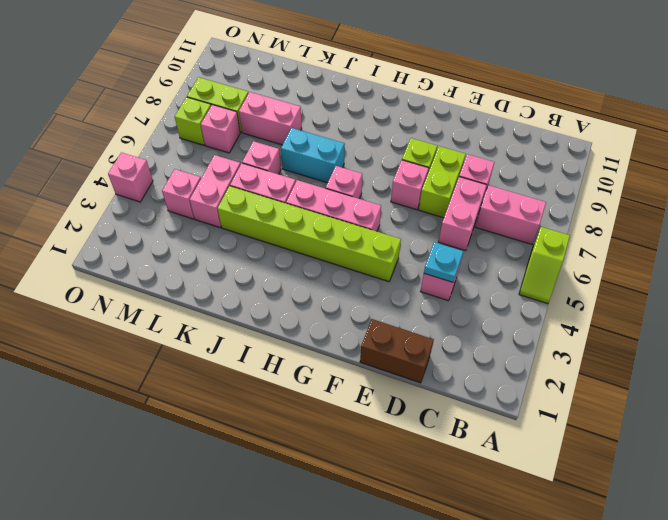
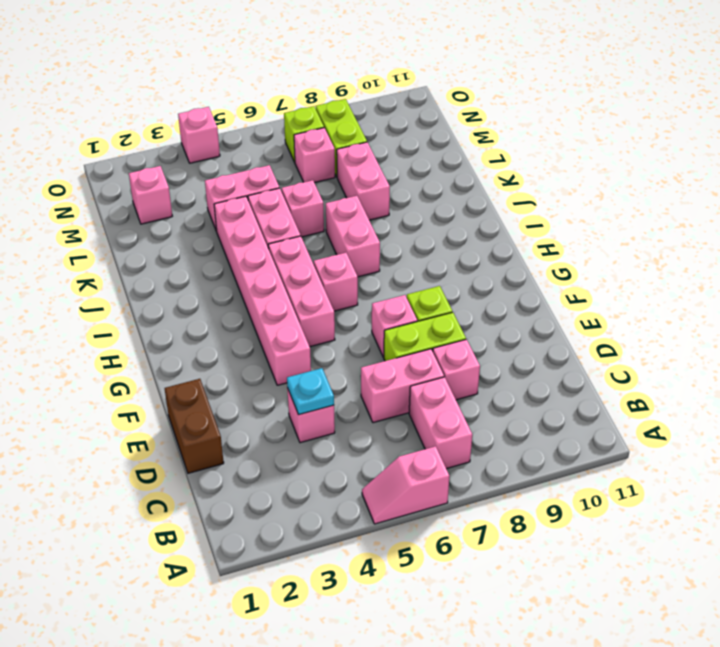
lime 1x2 slope [519,227,570,304] -> pink 1x2 slope [362,446,449,524]
lime 1x6 brick [218,186,401,282] -> pink 1x6 brick [214,196,311,385]
cyan 1x2 brick [281,128,345,183] -> pink 1x2 brick [326,196,380,277]
pink 1x1 brick [162,169,201,219] -> pink 1x1 brick moved to [129,166,172,224]

